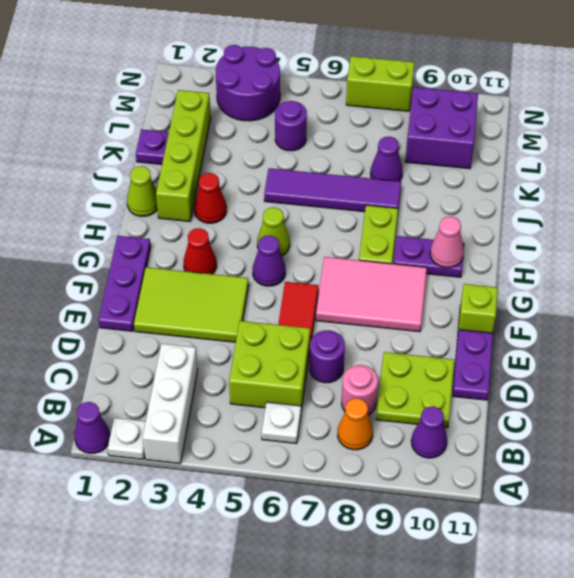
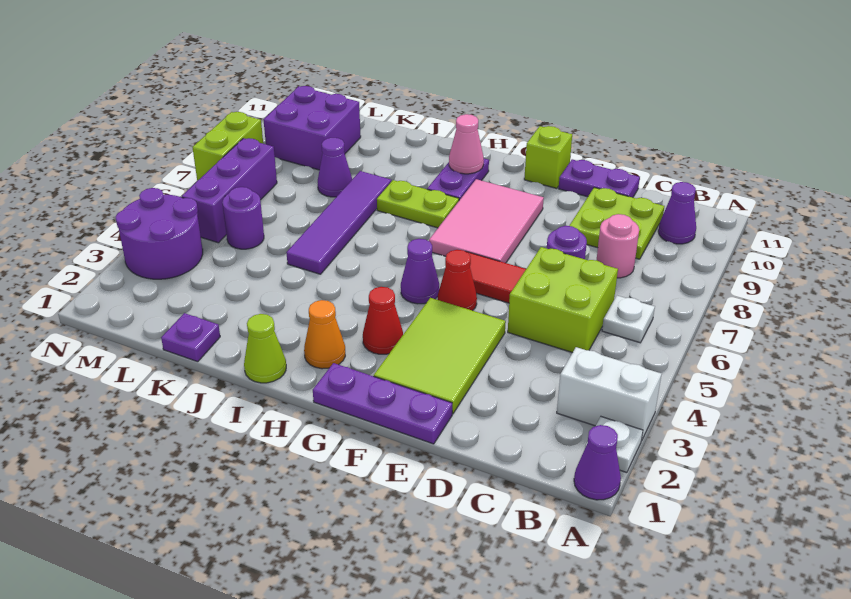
white 1x3 brick [143,344,198,464] -> white 1x2 brick [557,347,661,441]
orange 1x1 cone [338,398,373,450] -> orange 1x1 cone moved to [304,300,345,369]
lime 1x1 cone [257,207,290,256] -> none
lime 1x4 brick [156,90,211,221] -> none
red 1x1 cone [194,173,227,223] -> red 1x1 cone moved to [438,250,477,311]
none -> purple 1x3 brick [182,138,277,243]

